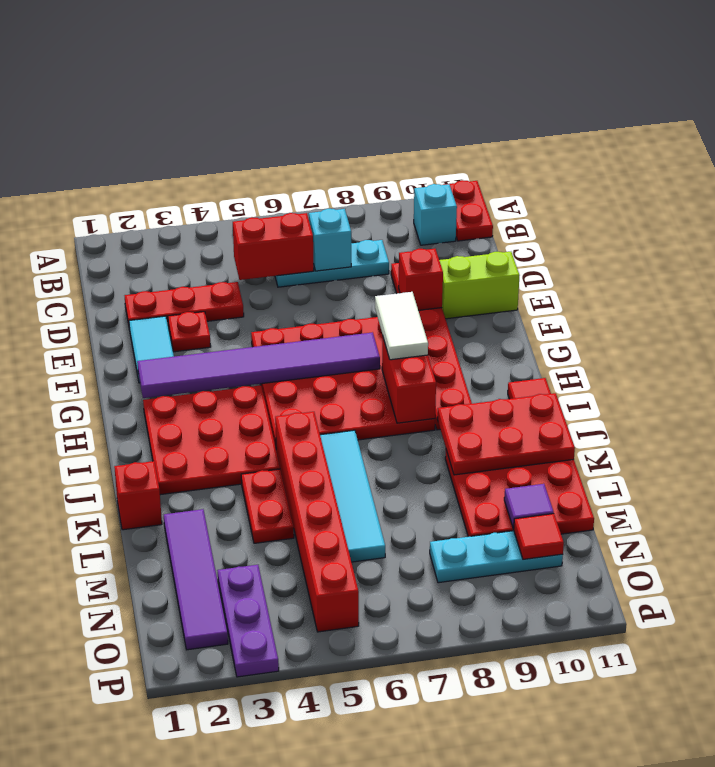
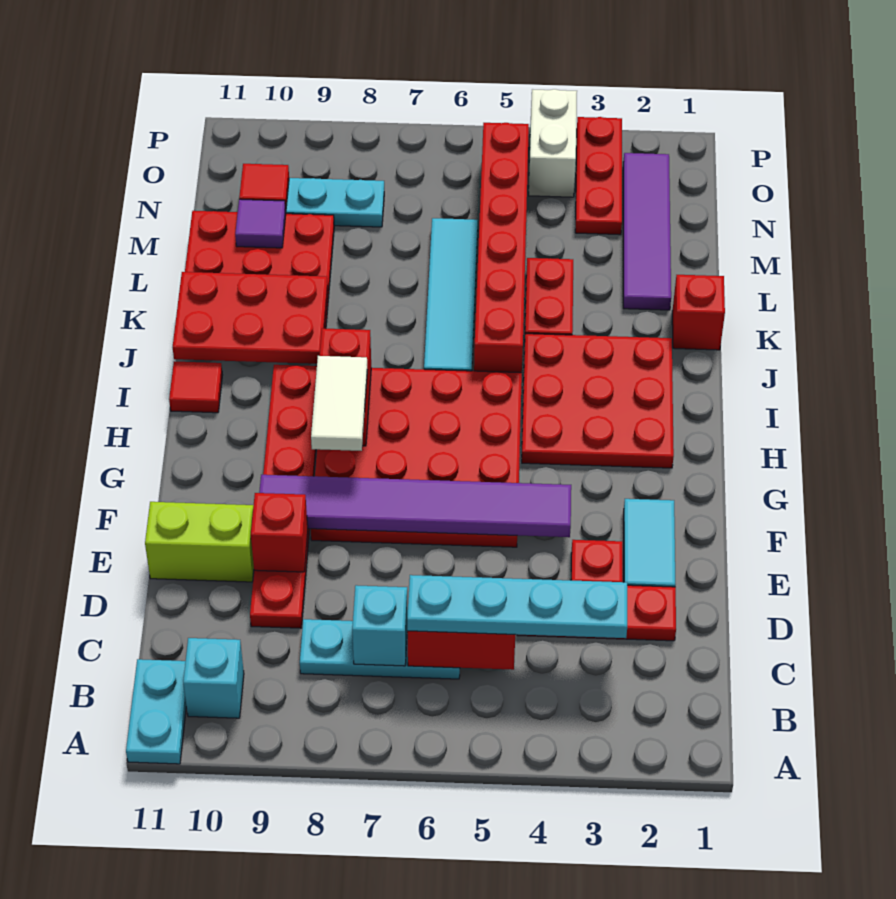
red 1x2 plate [443,180,493,241] -> cyan 1x2 plate [126,659,186,764]
none -> cyan 1x4 plate [407,575,627,638]
purple 1x6 tile [137,332,380,398] -> purple 1x6 tile moved to [259,475,571,537]
purple 1x3 plate [218,565,279,677] -> red 1x3 plate [575,117,622,235]
none -> white 1x2 brick [529,89,577,197]

